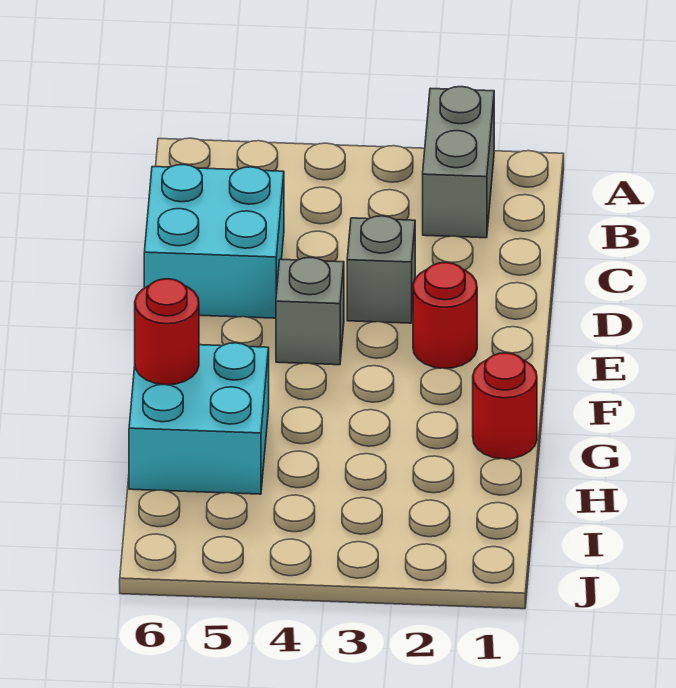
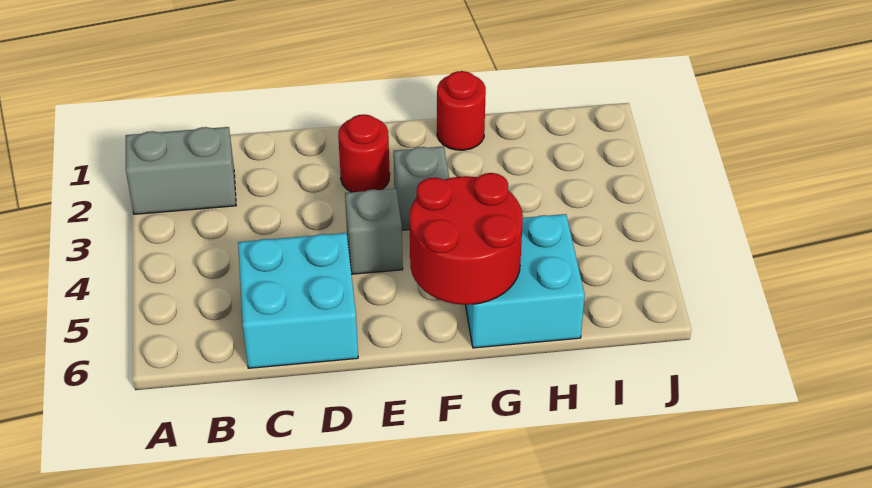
grey 1x1 brick [347,216,415,323] -> grey 1x1 brick moved to [394,146,449,230]
red 1x1 round brick [135,279,199,385] -> red 2x2 round brick [409,173,523,305]

